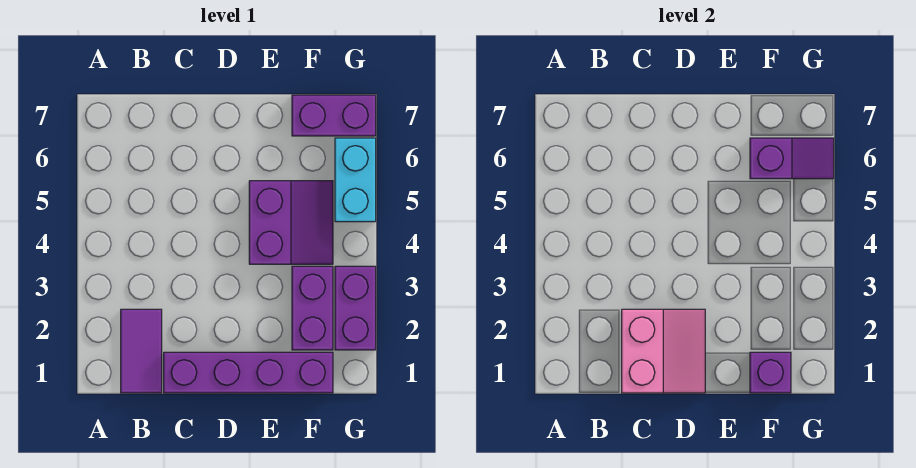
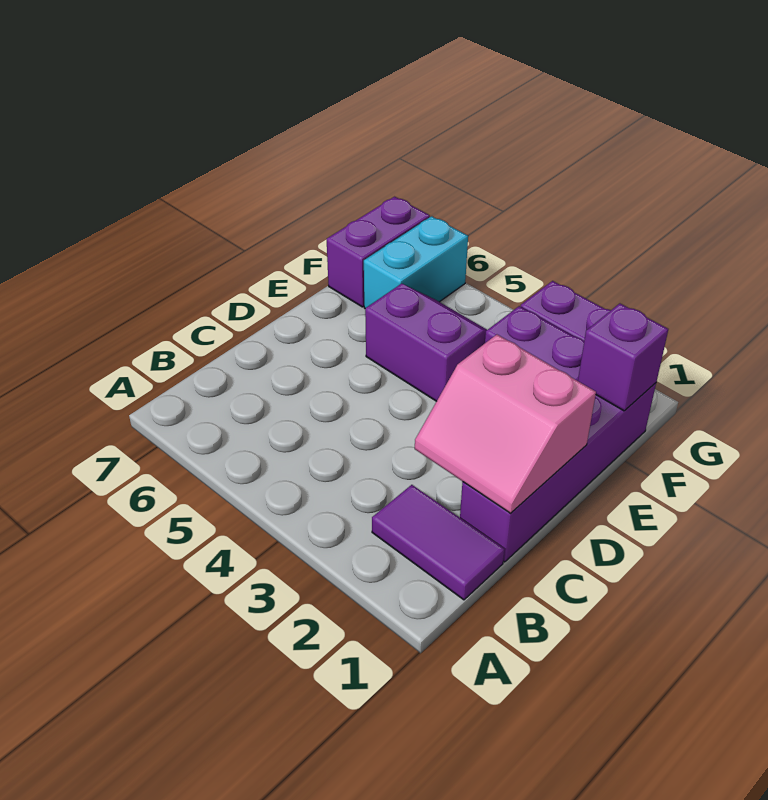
pink 2x2 slope [622,309,705,393] -> pink 2x2 slope turned to [415,335,596,513]
purple 1x2 slope [750,138,834,179] -> none
cyan 1x2 brick [335,138,376,222] -> cyan 1x2 brick turned to [364,216,468,308]

